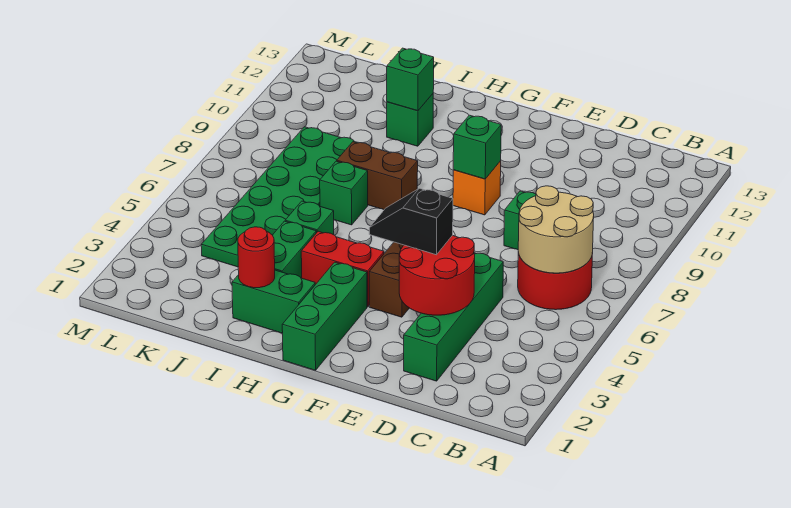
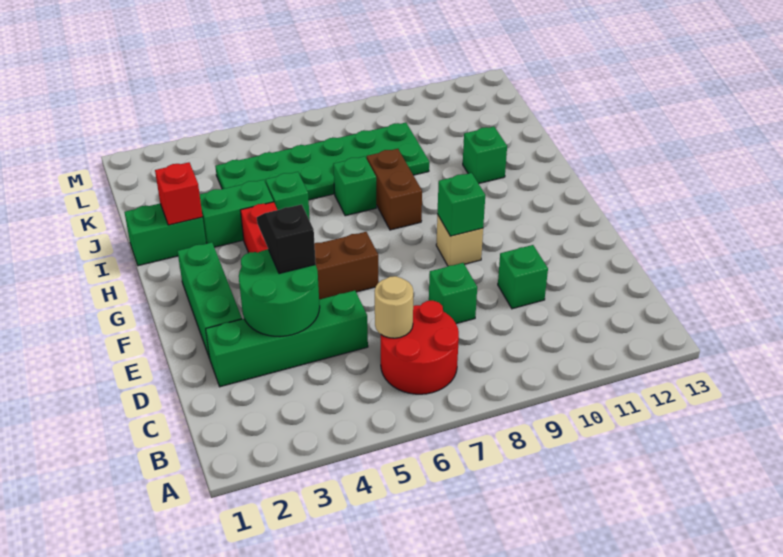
tan 2x2 round brick [518,186,594,273] -> tan 1x1 round brick [375,276,413,338]
red 2x2 round brick [399,235,475,315] -> green 2x2 round brick [239,249,320,336]
orange 1x1 brick [453,161,501,215] -> tan 1x1 brick [436,214,483,266]
green 1x3 brick [282,262,367,370] -> green 1x3 brick turned to [178,242,242,358]
green 1x2 brick [232,270,315,333] -> green 1x2 brick turned to [124,204,206,266]
red 1x1 round brick [238,227,275,288] -> red 1x1 brick [155,162,202,225]
green 1x1 brick [387,48,434,111] -> green 1x1 brick moved to [498,245,548,309]

